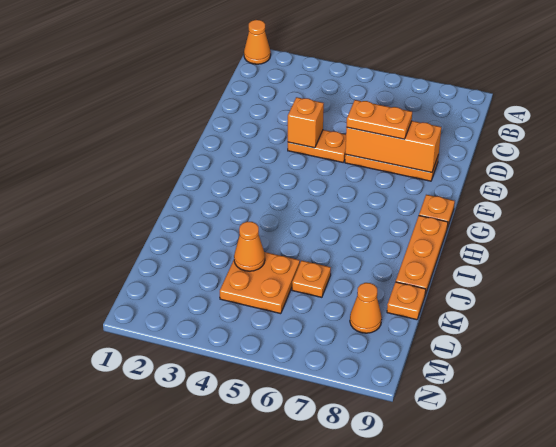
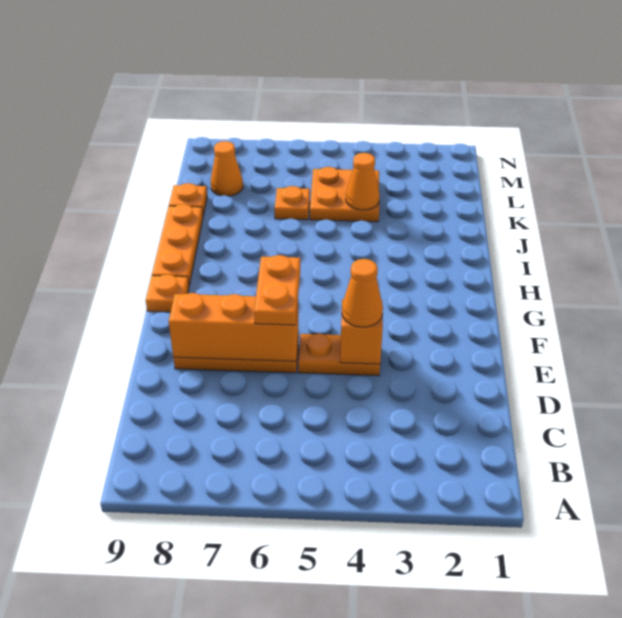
orange 1x1 cone [244,20,271,64] -> orange 1x1 cone moved to [342,259,383,327]
orange 1x2 plate [346,100,412,139] -> orange 1x2 plate turned to [254,255,300,325]

